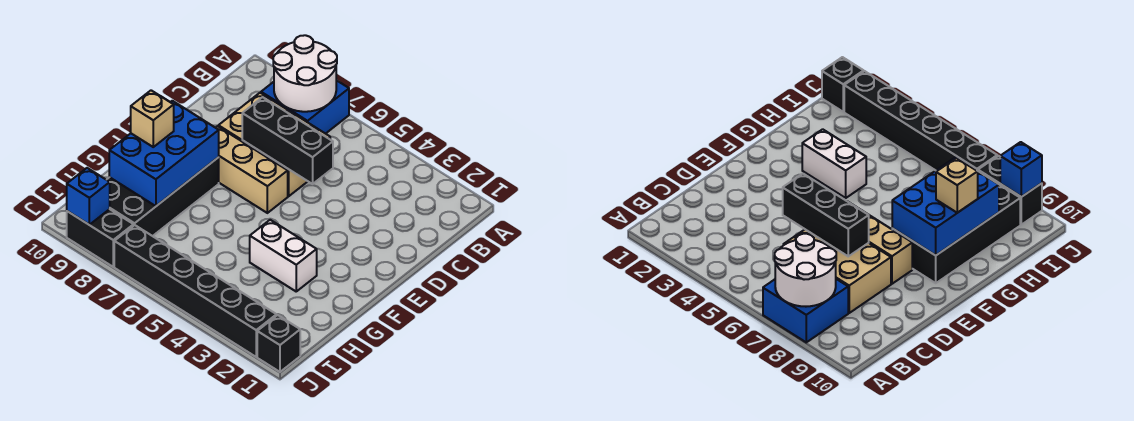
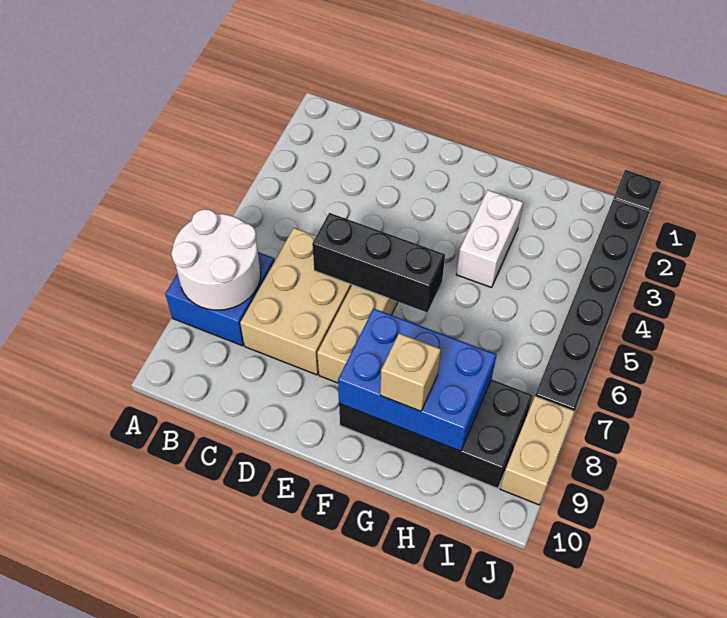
black 1x3 brick [242,97,333,184] -> black 1x3 brick turned to [312,213,445,312]
black 1x2 brick [67,209,134,267] -> tan 1x2 brick [500,396,575,505]
blue 1x1 brick [67,168,110,225] -> none

